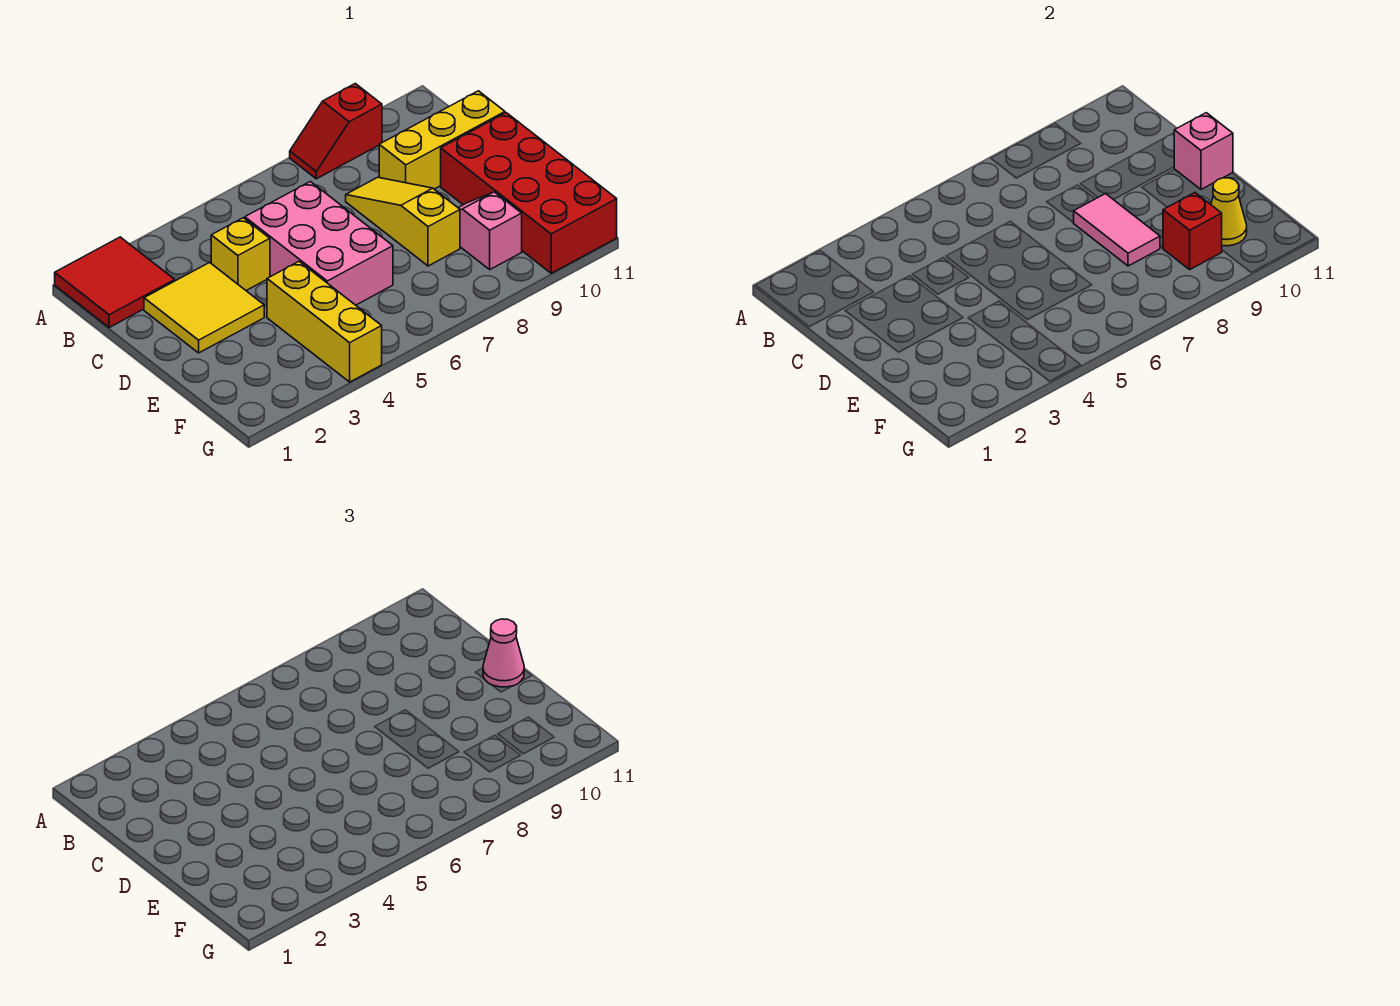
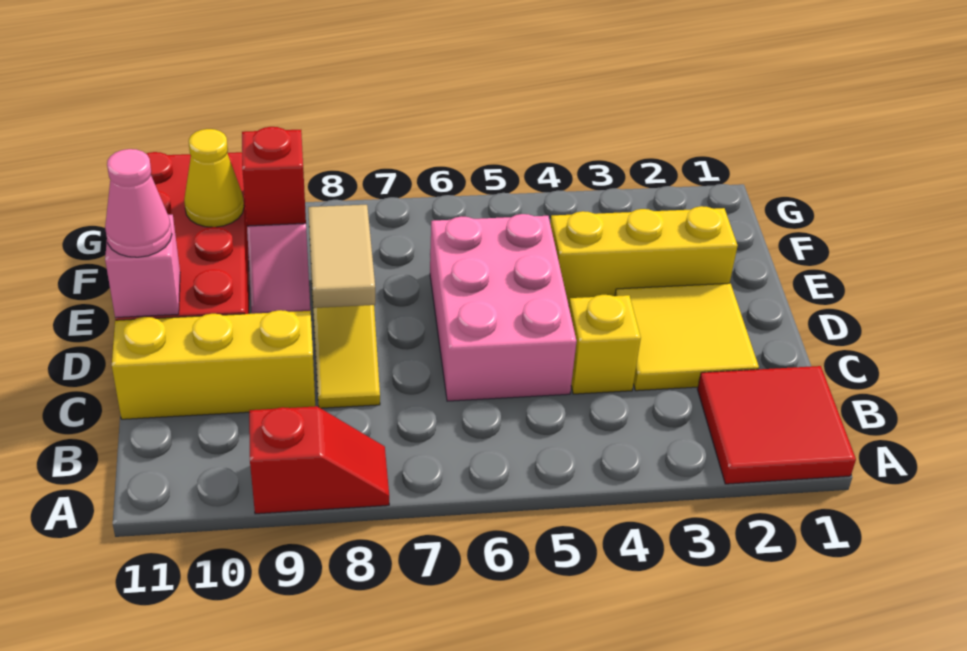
pink 1x2 tile [1074,194,1160,266] -> tan 1x2 tile [308,205,375,308]
yellow 1x3 brick [267,261,382,382] -> yellow 1x3 brick turned to [550,206,738,305]

